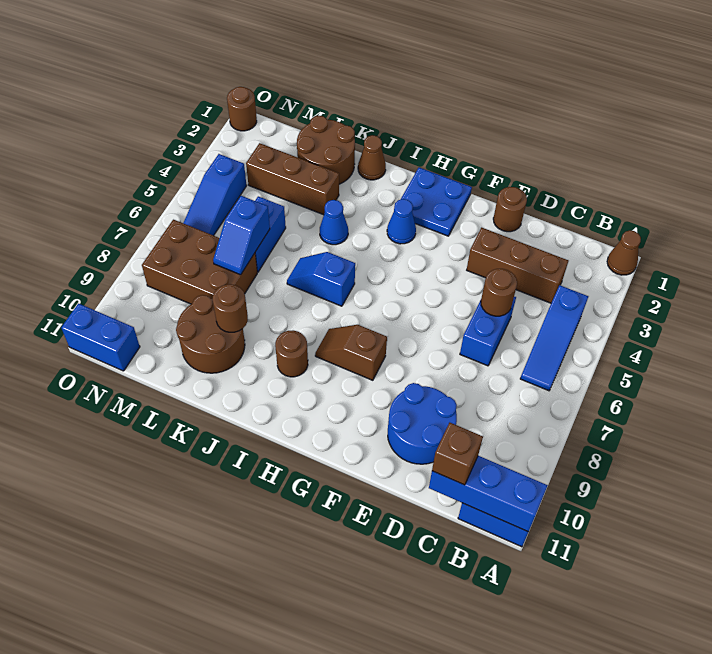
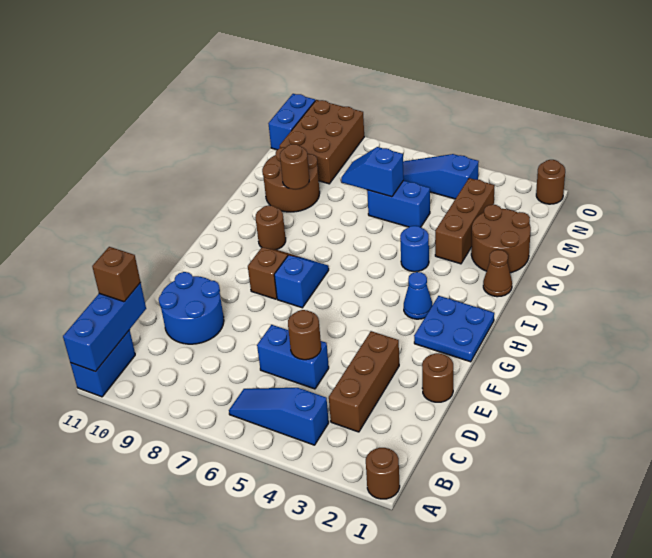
brown 1x1 cone [607,230,641,275] -> brown 1x1 round brick [366,448,400,499]
blue 1x2 slope [287,252,355,306] -> blue 1x2 slope moved to [274,255,329,308]
blue 1x1 cone [320,200,348,245] -> blue 1x1 round brick [400,226,429,272]
brown 2x3 brick [142,220,257,304] -> brown 2x3 brick moved to [280,100,364,184]

